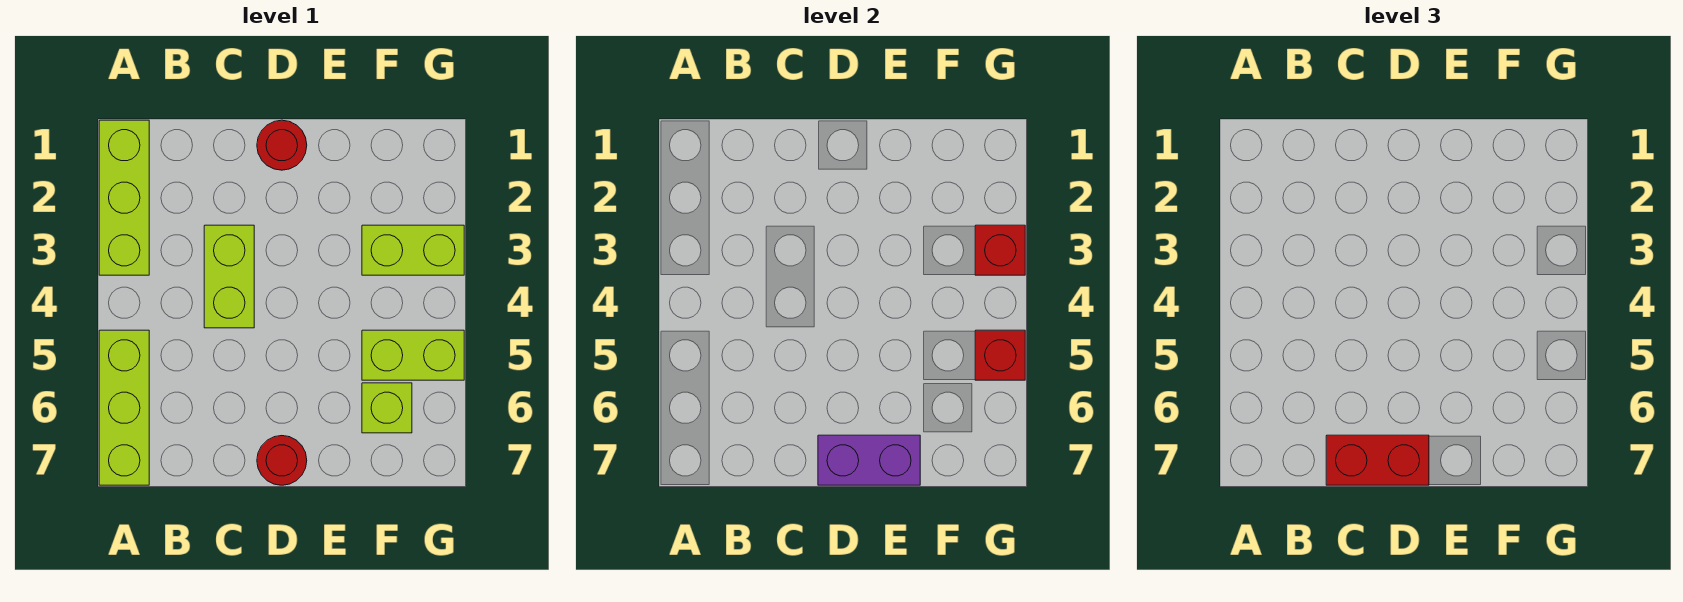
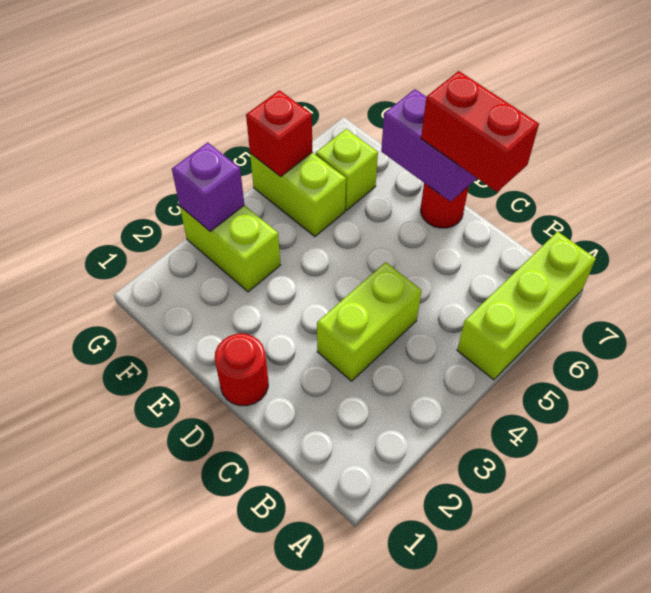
lime 1x3 brick [99,120,149,275] -> none
red 1x1 brick [975,225,1025,275] -> purple 1x1 brick [172,142,244,232]

